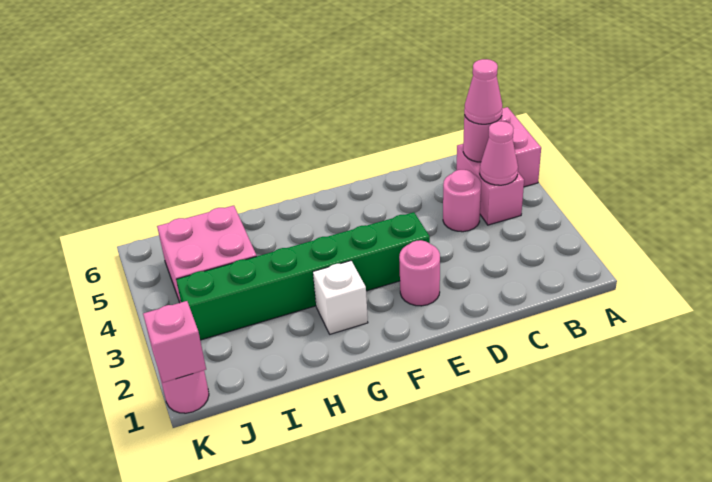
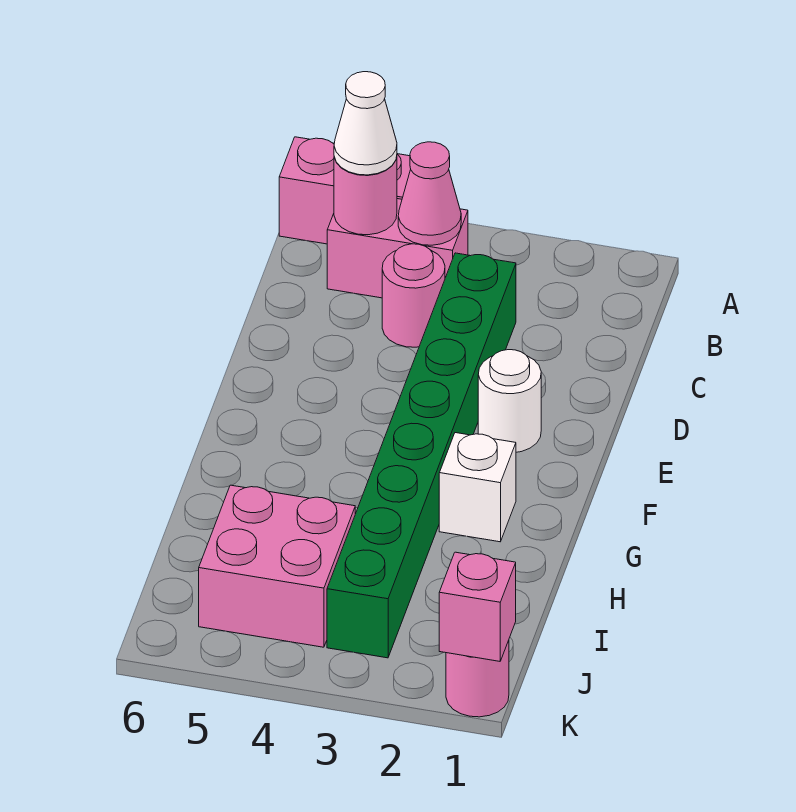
pink 1x1 cone [464,59,503,124] -> white 1x1 cone [334,72,397,175]
pink 1x1 round brick [399,240,440,306] -> white 1x1 round brick [478,350,541,452]
green 1x6 brick [176,212,430,340] -> green 1x8 brick [327,253,516,658]

